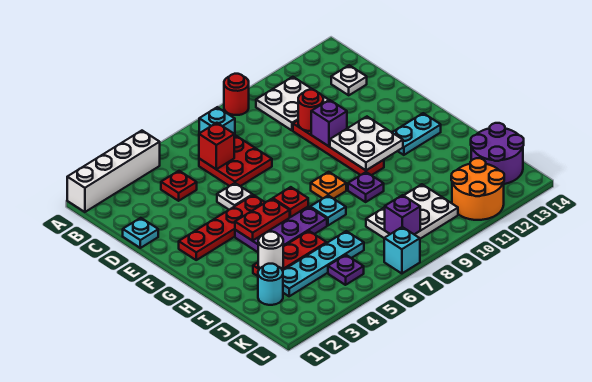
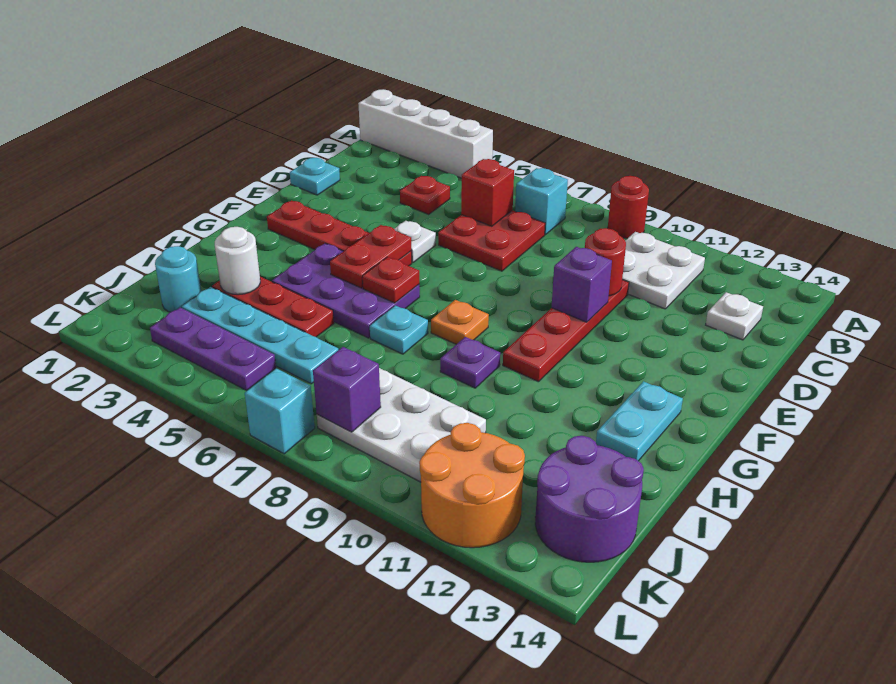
white 2x2 plate [330,117,403,170] -> none
red 1x2 plate [235,199,290,241] -> red 1x2 plate turned to [330,225,412,288]
cyan 1x2 plate [392,113,441,155] -> cyan 1x2 plate turned to [596,381,683,461]
purple 1x1 plate [328,255,364,285] -> purple 1x3 plate [150,308,276,391]

